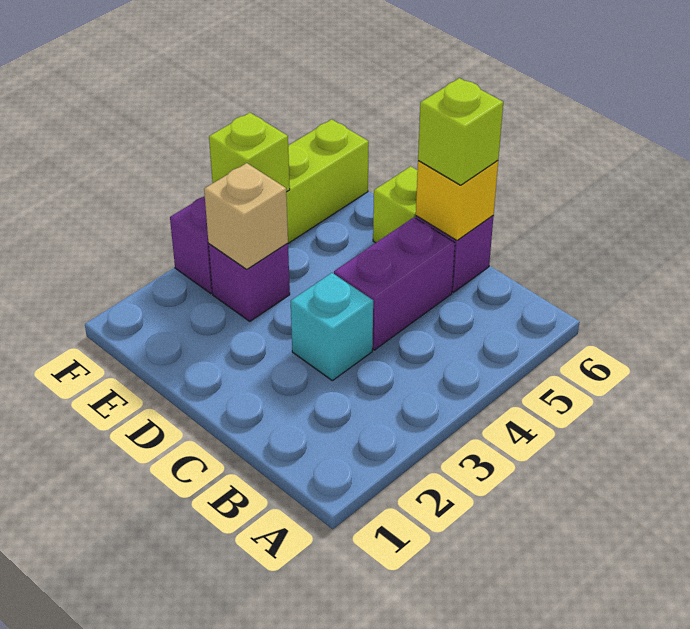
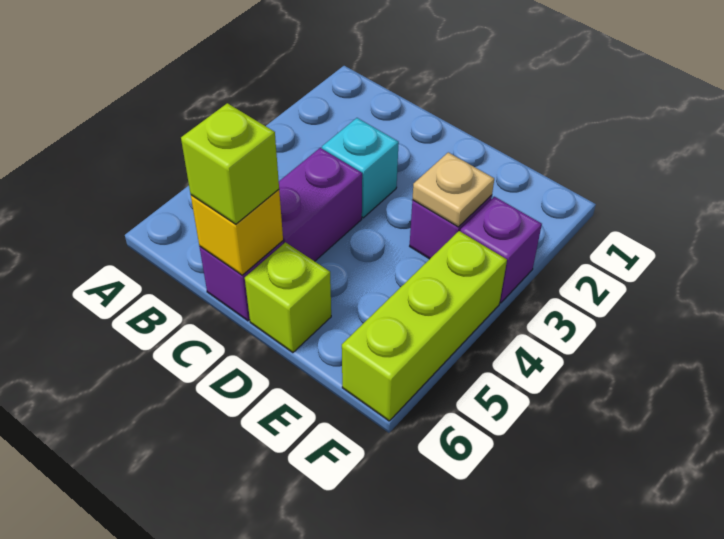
tan 1x1 brick [204,163,288,269] -> tan 1x1 plate [412,152,494,227]
lime 1x1 brick [209,113,290,192] -> none

